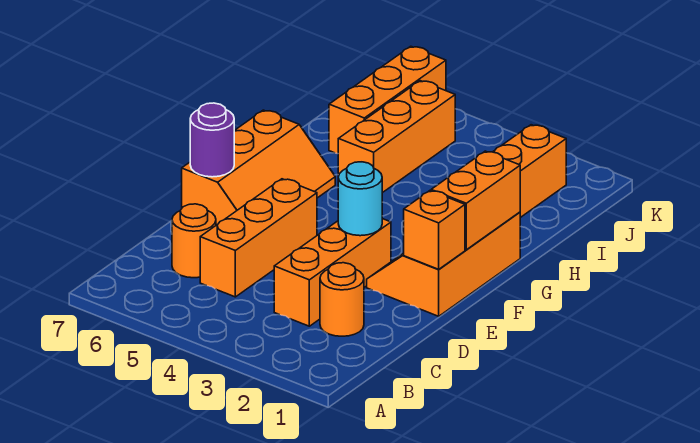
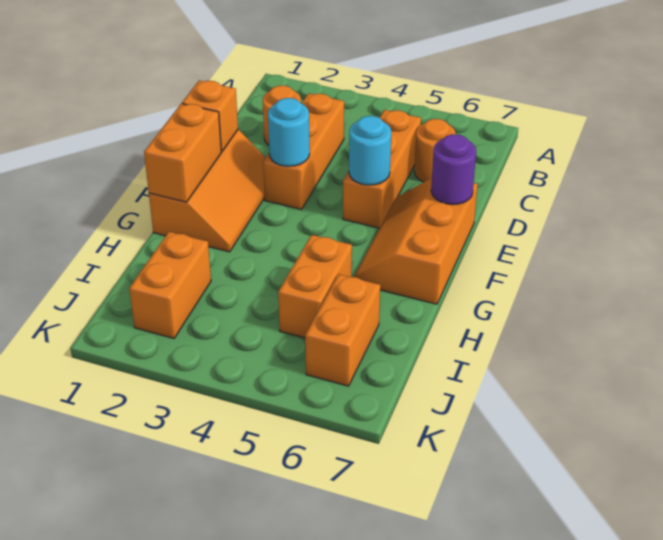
none -> cyan 1x1 round brick [349,116,391,185]
orange 1x3 brick [338,81,455,193] -> orange 1x2 brick [278,235,352,338]
orange 1x3 brick [329,46,446,154] -> orange 1x2 brick [305,274,380,386]

